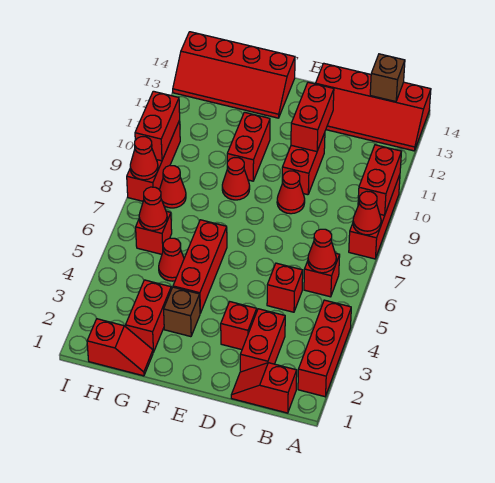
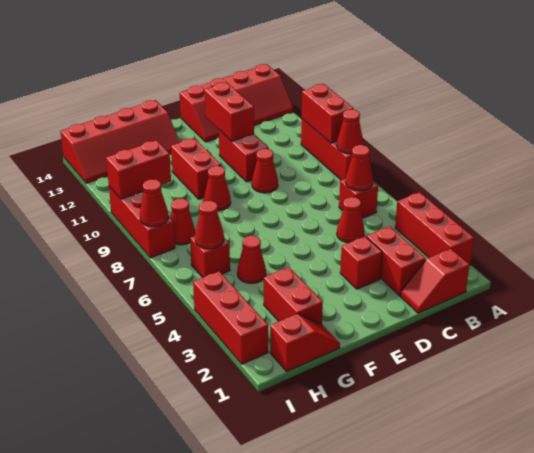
brown 1x1 brick [370,54,405,102] -> none
red 1x1 brick [267,263,303,312] -> red 1x1 cone [337,197,365,243]
brown 1x1 brick [164,287,200,337] -> none
red 1x3 brick [173,220,227,313] -> red 1x3 brick moved to [193,271,268,364]
red 1x2 brick [135,91,180,161] -> red 1x2 brick turned to [106,140,171,199]

